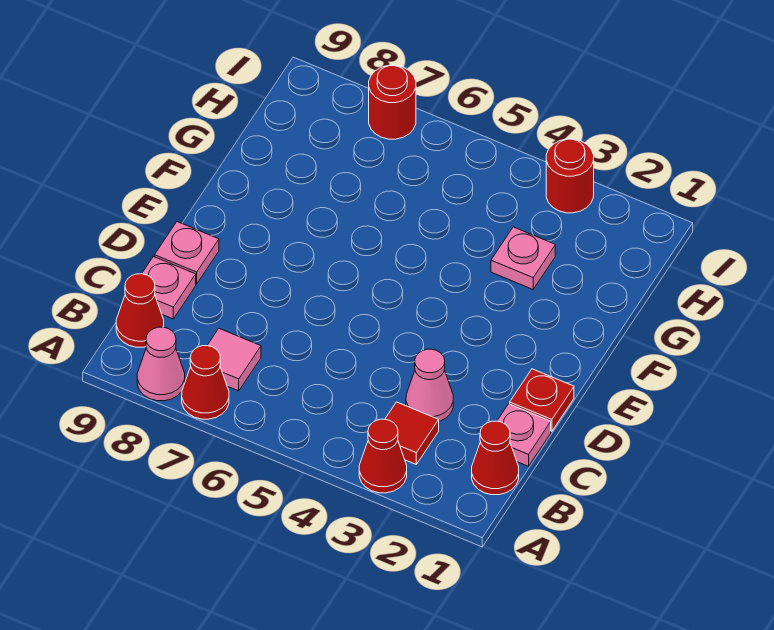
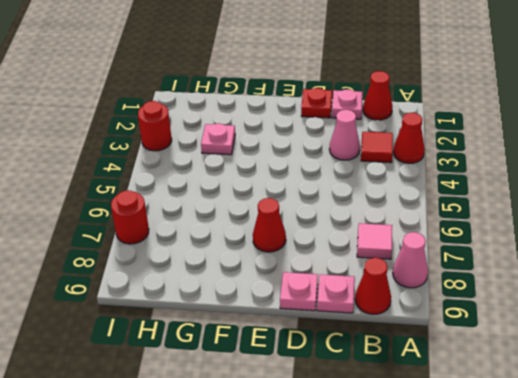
red 1x1 cone [182,346,229,419] -> red 1x1 cone moved to [253,198,286,252]

